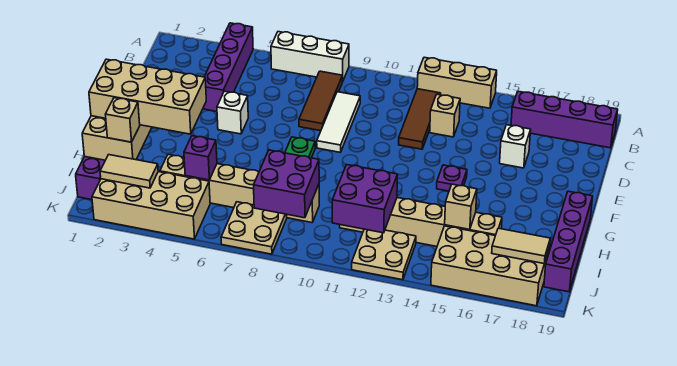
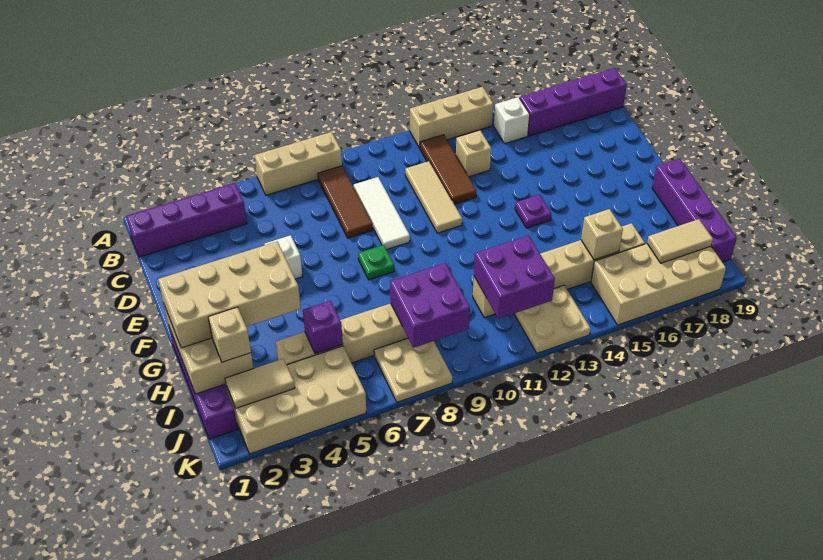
purple 1x4 brick [203,23,253,111] -> purple 1x4 brick turned to [126,183,247,257]
white 1x3 brick [271,32,349,82] -> tan 1x3 brick [254,132,342,195]
none -> tan 1x3 tile [405,161,462,233]
white 1x1 brick [500,125,531,168] -> white 1x1 brick moved to [494,97,530,143]

